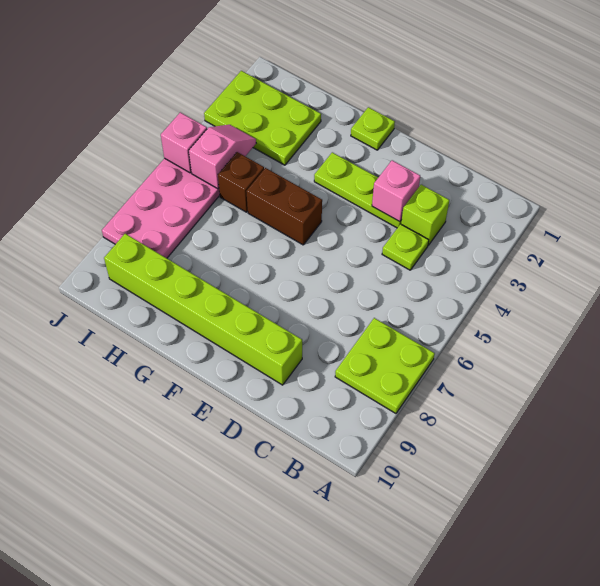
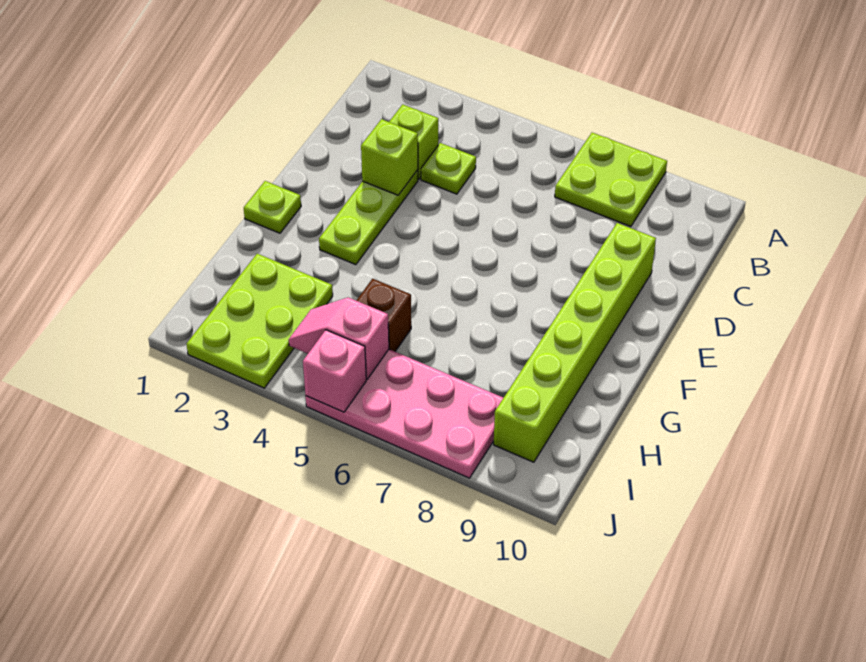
pink 1x1 brick [372,160,420,222] -> lime 1x1 brick [361,119,418,195]
brown 1x2 brick [246,168,322,245] -> none

